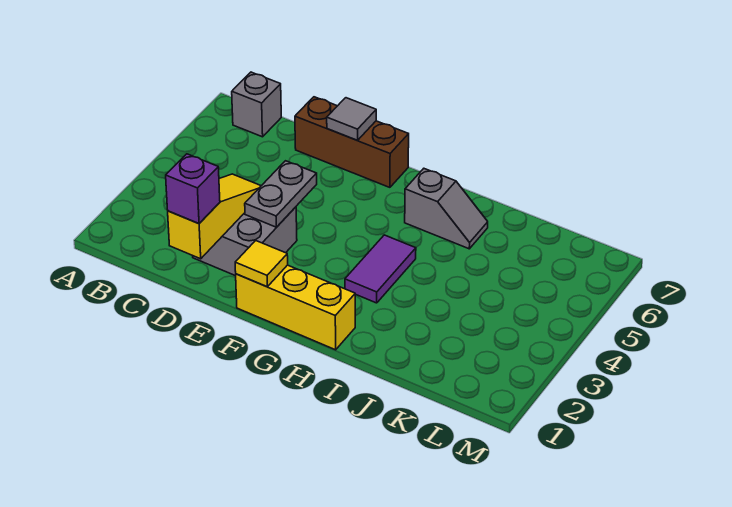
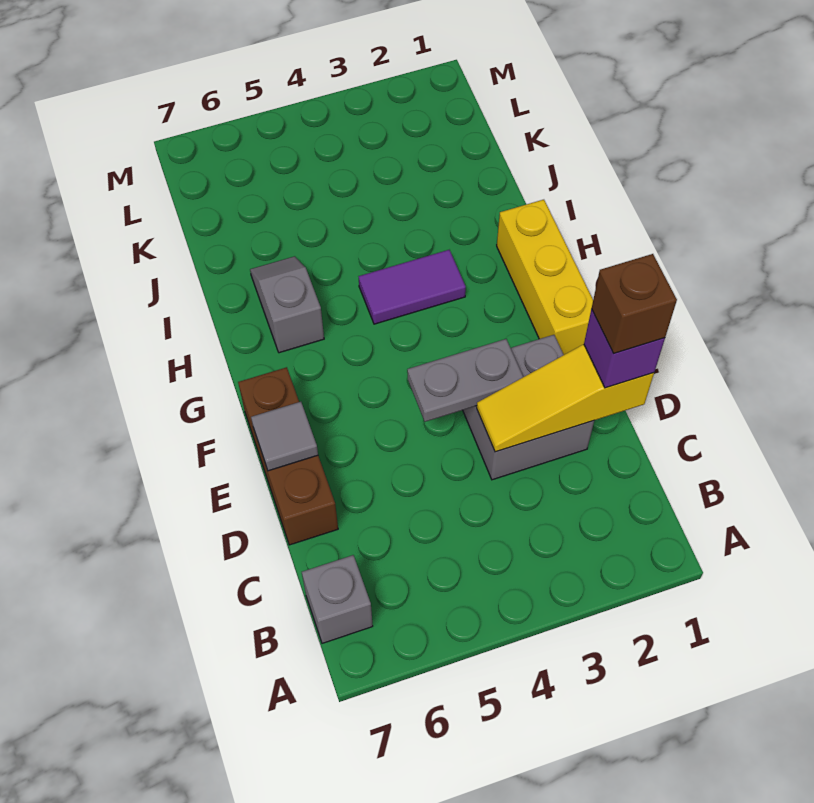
none -> brown 1x1 brick [592,254,677,353]
yellow 1x1 tile [235,241,288,287] -> none

